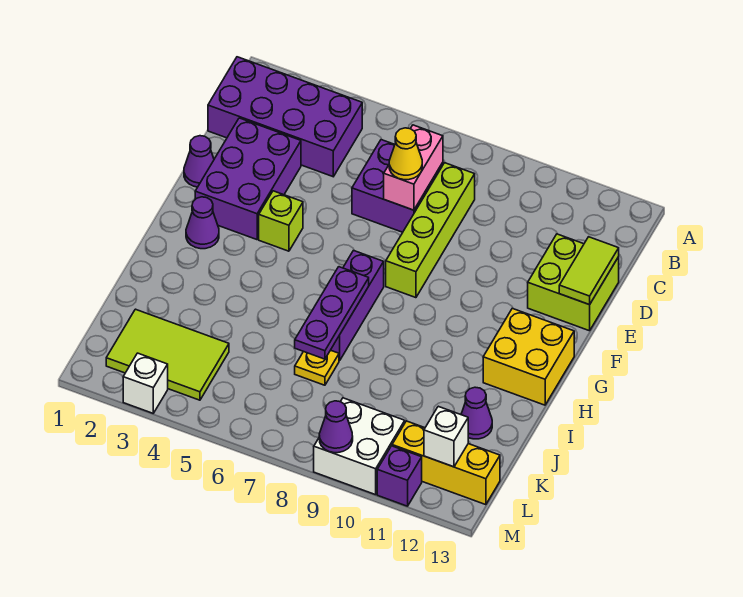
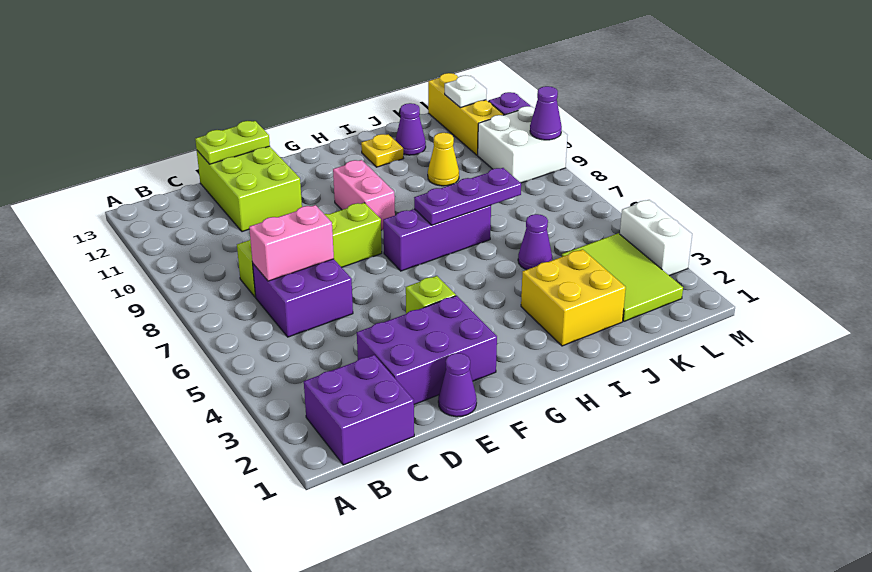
purple 2x4 brick [208,57,362,177] -> purple 2x2 brick [304,355,414,465]
yellow 1x1 cone [389,128,422,180] -> yellow 1x1 cone moved to [428,133,459,186]
lime 2x2 brick [528,234,619,331] -> lime 2x3 brick [197,146,302,232]
lime 1x2 tile [559,237,619,305] -> lime 1x2 plate [195,121,270,164]
purple 1x1 cone [186,197,219,249] -> purple 1x1 cone moved to [518,214,552,270]
none -> pink 1x2 brick [333,160,395,230]
yellow 2x2 brick [483,308,574,405] -> yellow 2x2 brick moved to [521,249,626,346]
yellow 1x1 plate [295,350,339,385] -> yellow 1x1 plate moved to [361,134,404,167]
white 1x1 brick [424,406,468,467] -> white 1x1 plate [445,75,487,108]
white 1x1 brick [123,353,168,413] -> white 1x2 brick [620,200,692,276]

